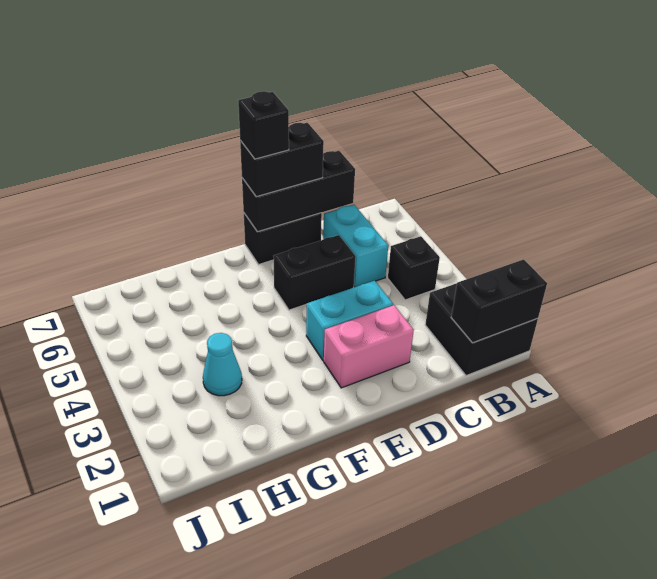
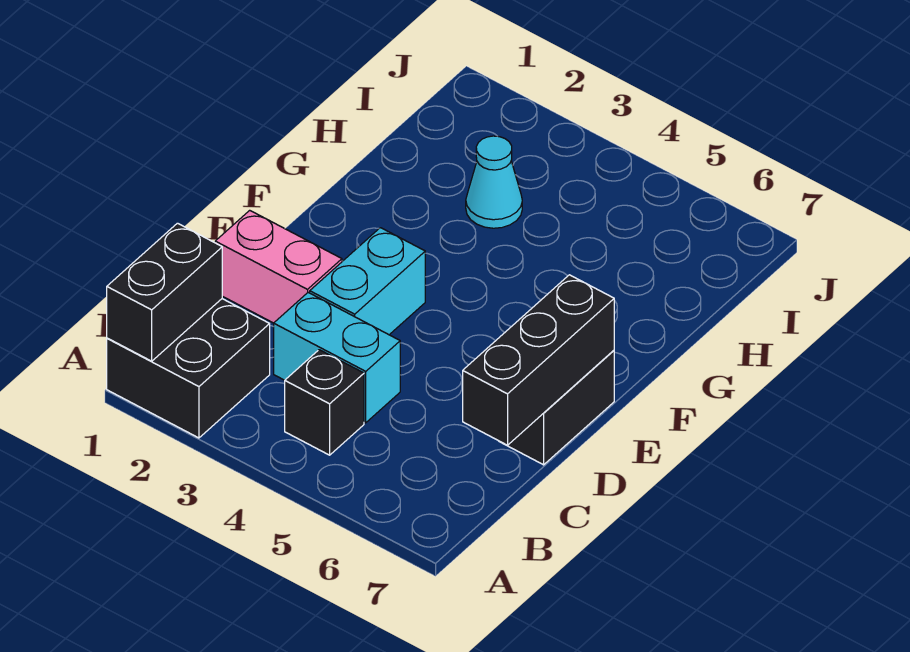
cyan 1x2 brick [323,205,388,287] -> cyan 1x2 brick moved to [274,293,400,423]
pink 1x2 brick [324,305,414,388] -> pink 1x2 brick turned to [215,210,342,323]
black 1x2 brick [273,235,356,310] -> none
black 1x2 brick [240,123,324,197] -> none
black 1x1 brick [238,91,289,159] -> none

